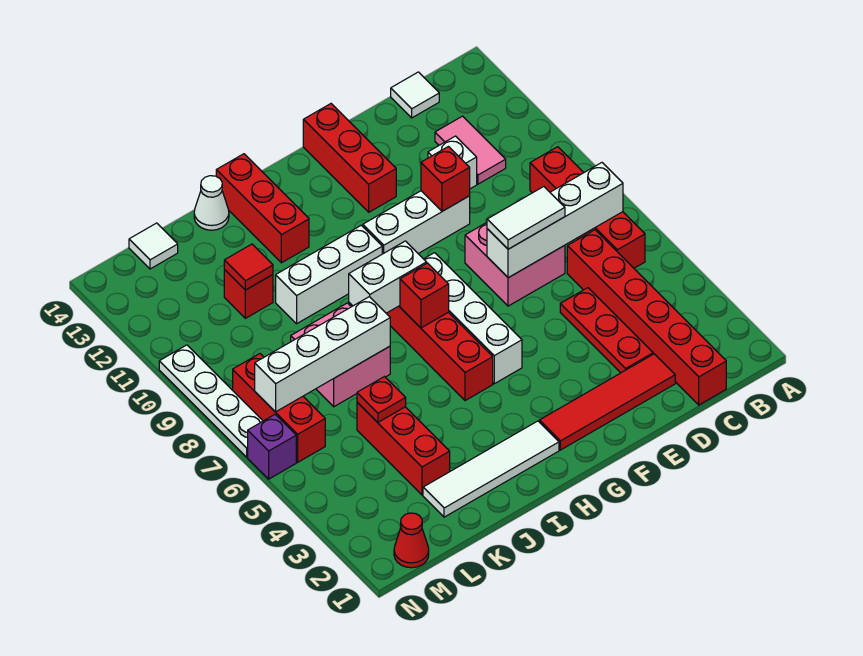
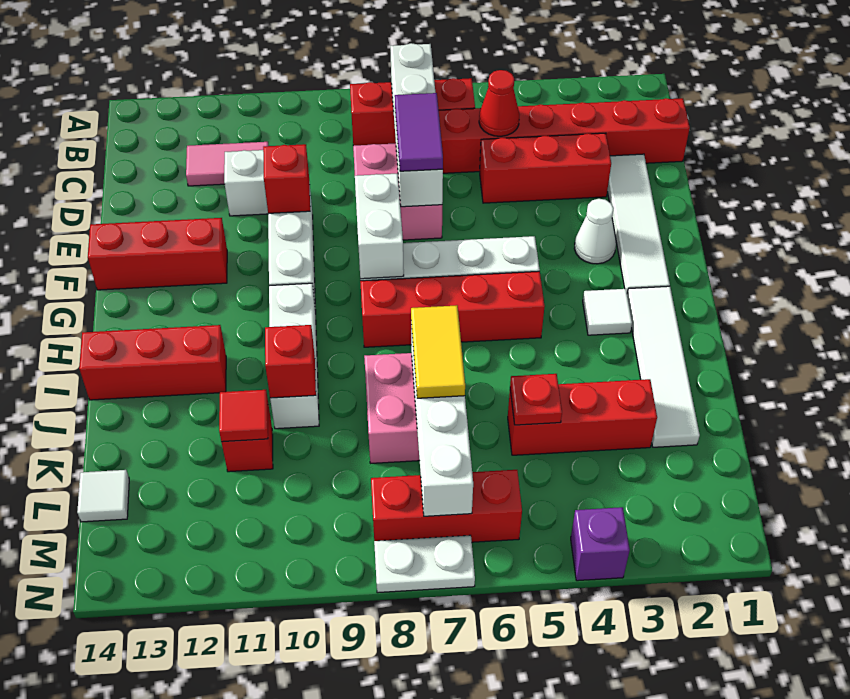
red 1x4 brick [530,147,645,268] -> red 1x3 brick [350,78,475,146]
white 1x1 tile [391,72,439,118] -> white 1x1 tile moved to [583,289,632,335]
red 1x4 tile [539,354,675,450] -> white 1x4 tile [607,154,670,293]
red 1x3 plate [560,288,653,373] -> red 1x3 brick [480,133,611,203]
white 1x2 tile [487,187,565,249] -> purple 1x2 tile [395,93,443,171]
red 1x1 brick [400,263,449,328] -> red 1x1 brick moved to [265,325,316,398]
white 1x2 brick [349,241,427,313] -> white 1x2 brick moved to [355,174,404,279]
none -> yellow 1x2 tile [411,305,465,398]
white 1x1 cone [194,176,229,230] -> white 1x1 cone moved to [574,199,616,264]
red 1x1 cone [394,513,429,568] -> red 1x1 cone moved to [479,70,519,136]
purple 1x1 brick [248,414,296,479] -> purple 1x1 brick moved to [571,507,630,581]
white 1x4 plate [159,345,263,457] -> white 1x2 plate [374,535,475,593]

